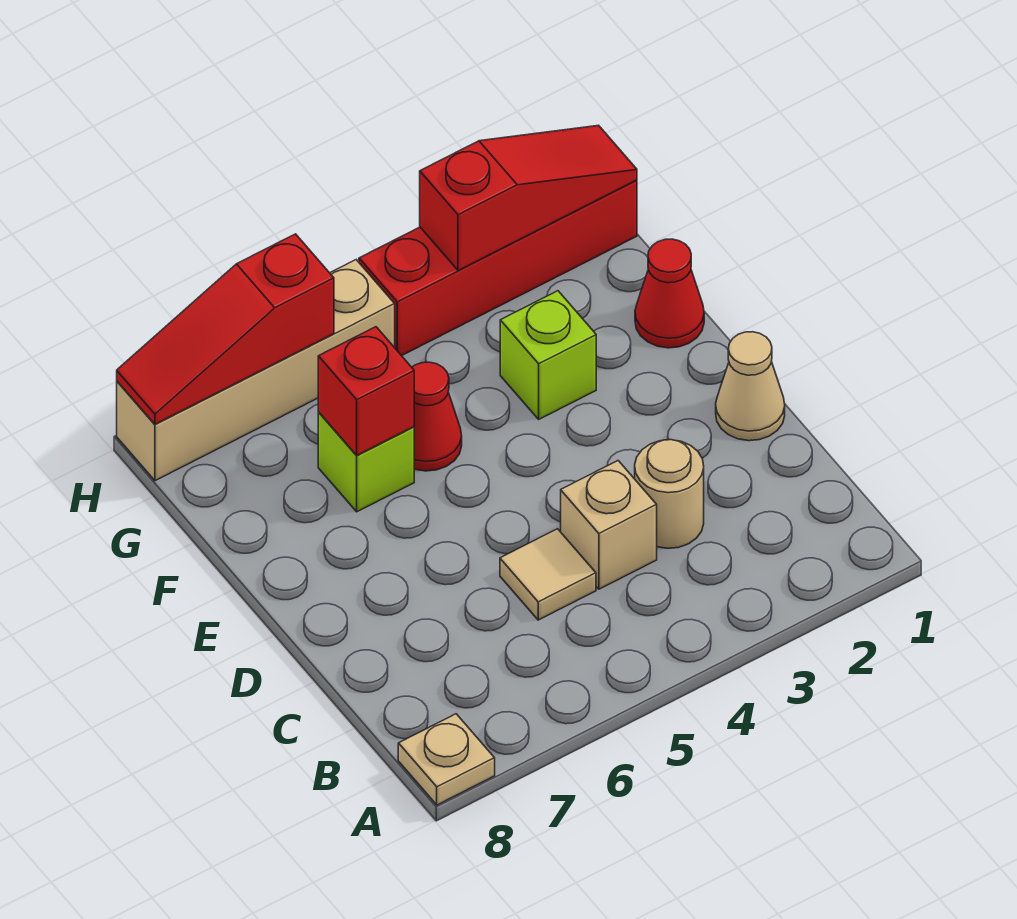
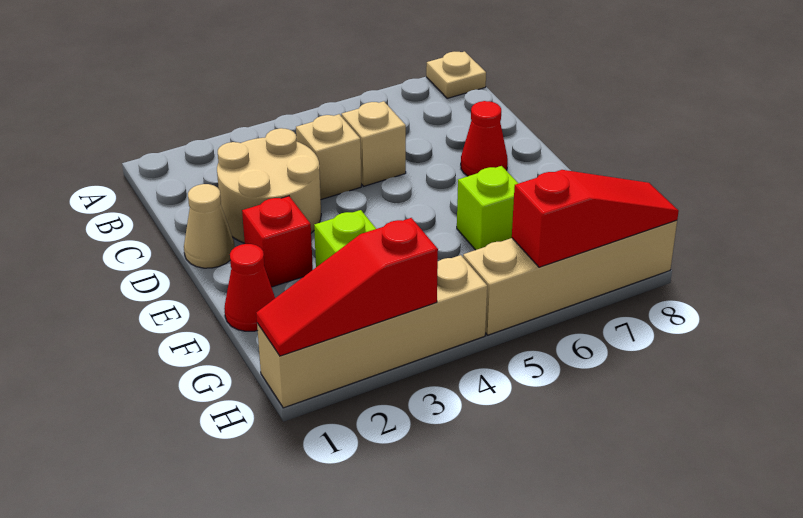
tan 1x1 round brick [635,440,704,548] -> tan 2x2 round brick [217,128,321,243]
tan 1x1 tile [500,529,596,620] -> tan 1x1 brick [342,101,406,186]
red 1x1 cone [412,362,462,471] -> red 1x1 cone moved to [461,101,508,176]
red 1x1 brick [318,327,414,455] -> red 1x1 brick moved to [242,196,313,287]
red 1x4 brick [359,180,637,356] -> tan 1x4 brick [257,255,487,408]

